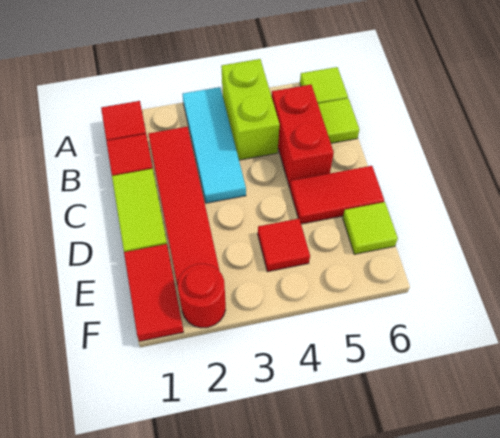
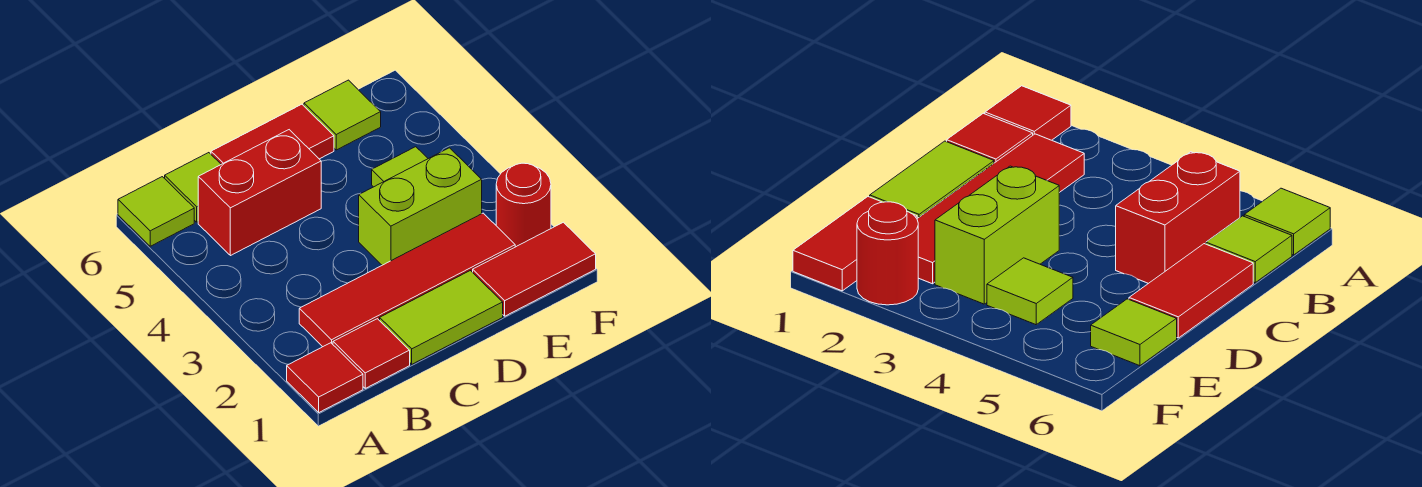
cyan 1x3 tile [182,87,246,203] -> none
lime 1x2 brick [221,59,280,160] -> lime 1x2 brick moved to [359,148,482,265]
red 1x2 tile [290,166,384,224] -> red 1x2 tile turned to [211,104,334,164]
red 1x1 tile [258,219,310,272] -> lime 1x1 tile [372,147,428,187]

